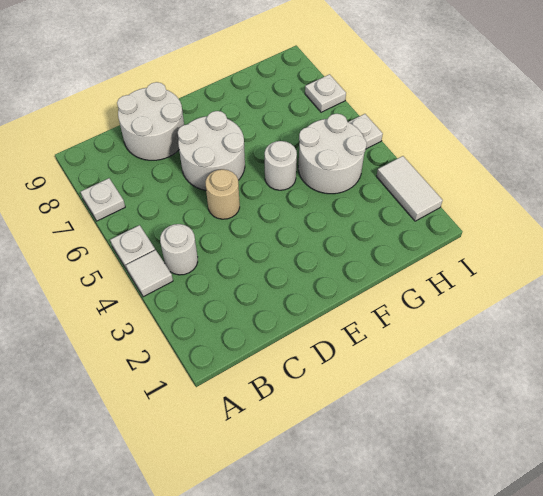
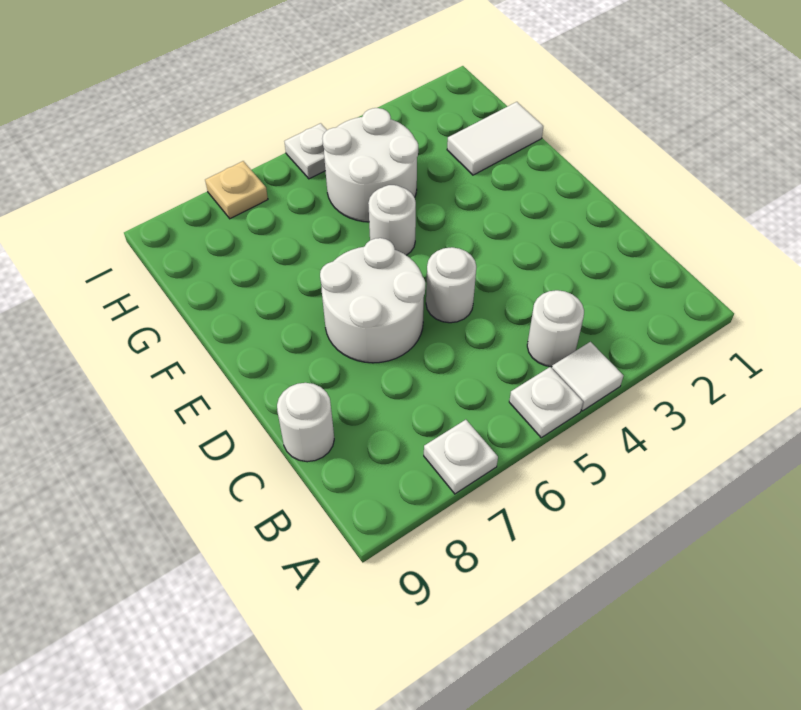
white 2x2 round brick [117,82,184,160] -> white 1x1 round brick [277,383,334,462]
tan 1x1 round brick [205,169,240,219] -> white 1x1 round brick [426,247,476,323]
white 1x2 tile [376,156,443,221] -> white 1x2 tile moved to [447,102,543,175]
white 1x1 plate [305,74,346,112] -> tan 1x1 plate [205,161,268,219]

